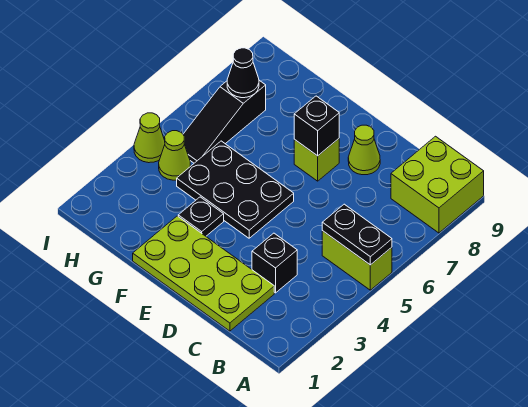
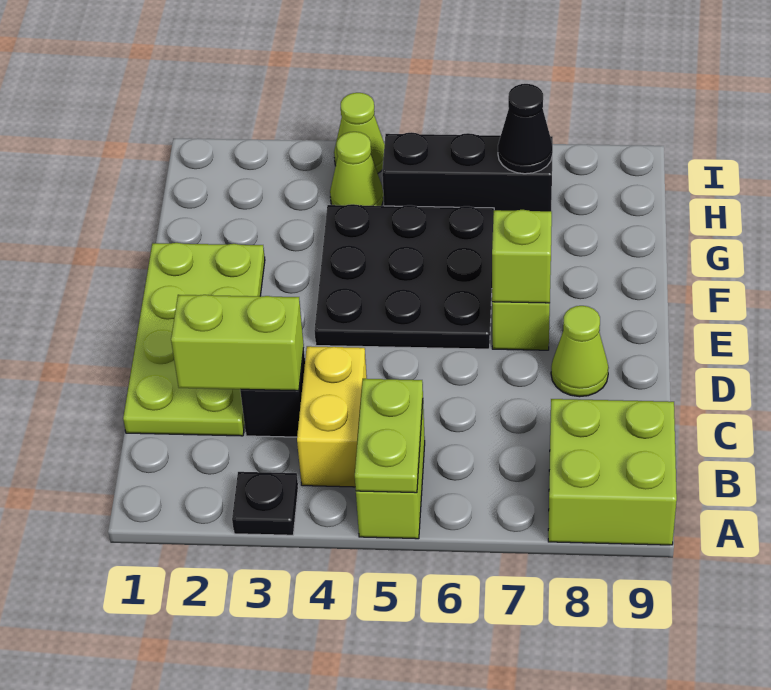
black 1x2 plate [322,204,392,265] -> lime 1x2 plate [355,379,423,493]
none -> yellow 1x2 brick [297,346,367,487]
none -> lime 1x2 brick [171,295,304,391]
black 2x3 plate [177,141,294,238] -> black 3x3 plate [314,204,494,349]
black 1x1 brick [294,96,339,156] -> lime 1x1 brick [492,210,552,303]
black 1x1 plate [178,197,224,236] -> black 1x1 plate moved to [232,472,298,535]
black 1x3 slope [183,80,266,163] -> black 1x3 brick [382,132,553,211]

